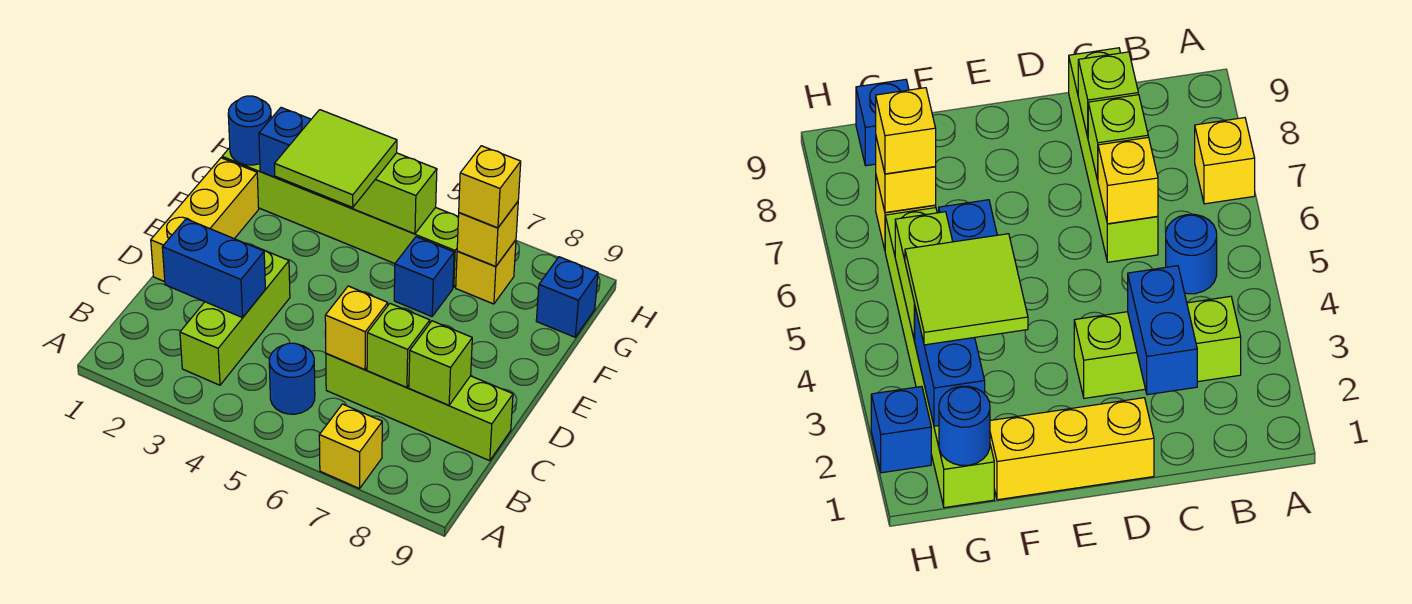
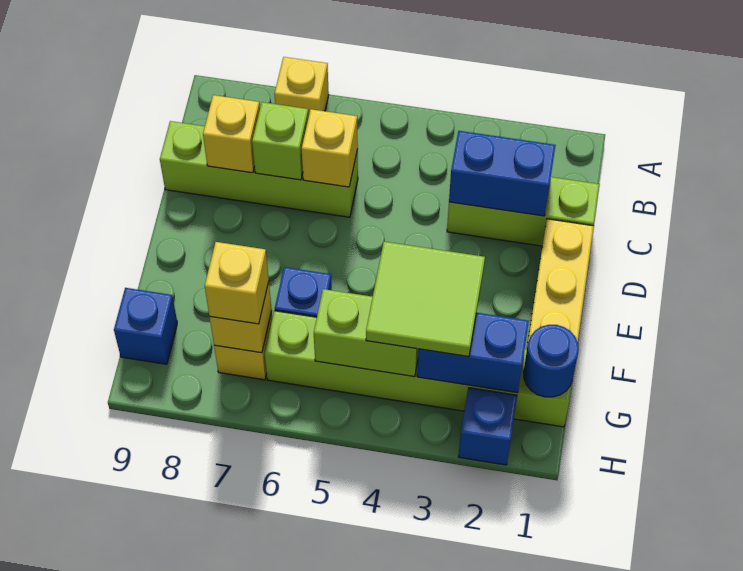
lime 1x3 brick [180,245,290,385] -> lime 1x3 brick turned to [447,177,599,246]
blue 1x1 round brick [269,343,315,414] -> none
lime 1x1 brick [409,321,472,405] -> yellow 1x1 brick [203,95,260,173]

